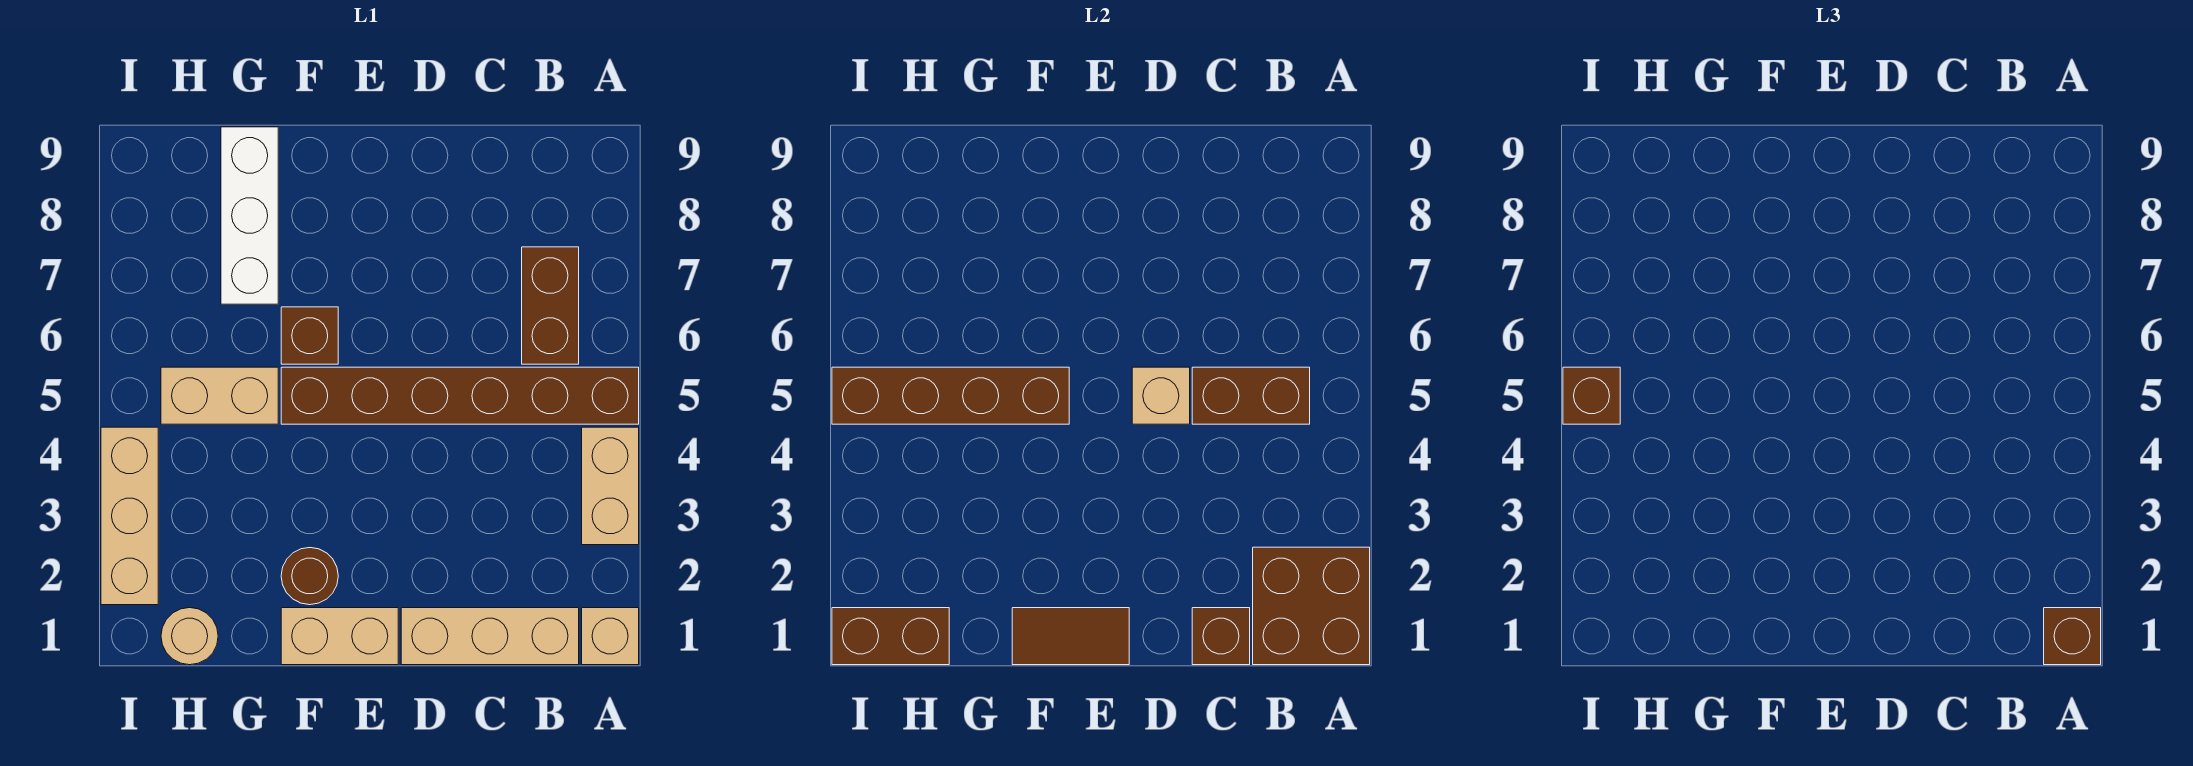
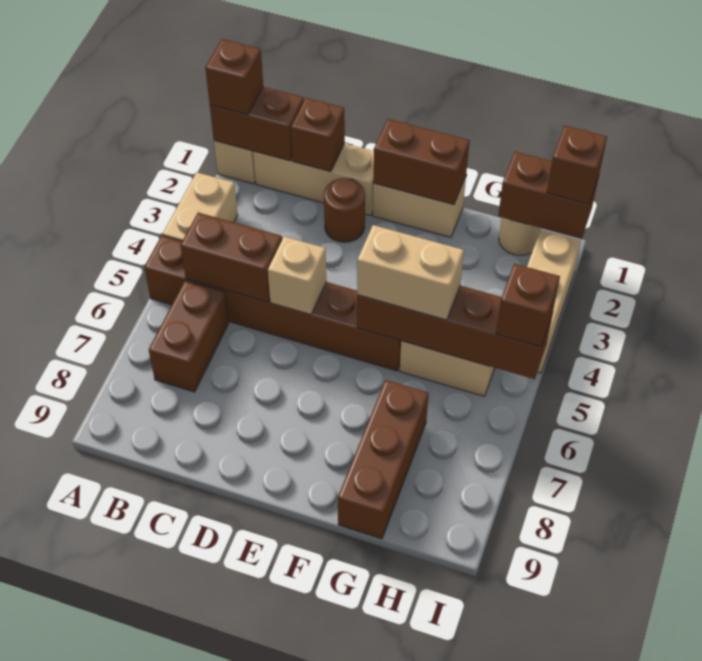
brown 2x2 brick [1253,547,1370,665] -> brown 1x2 brick [210,87,304,161]
brown 1x2 tile [1012,608,1129,665] -> brown 1x2 brick [373,119,470,205]
brown 1x1 round brick [281,548,338,605] -> brown 1x1 round brick moved to [324,178,365,242]
none -> tan 1x2 brick [357,225,464,320]
brown 1x1 brick [281,307,338,364] -> brown 1x1 brick moved to [547,126,607,204]
white 1x3 brick [221,127,278,304] -> brown 1x3 brick [338,380,429,539]

